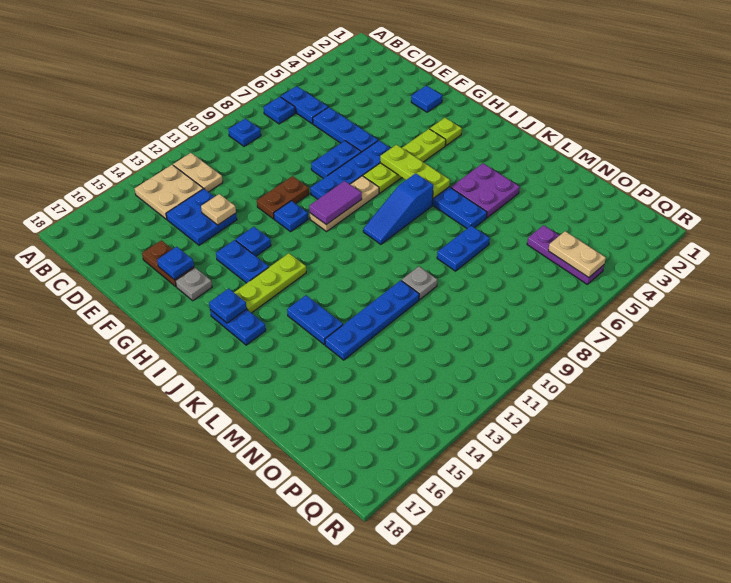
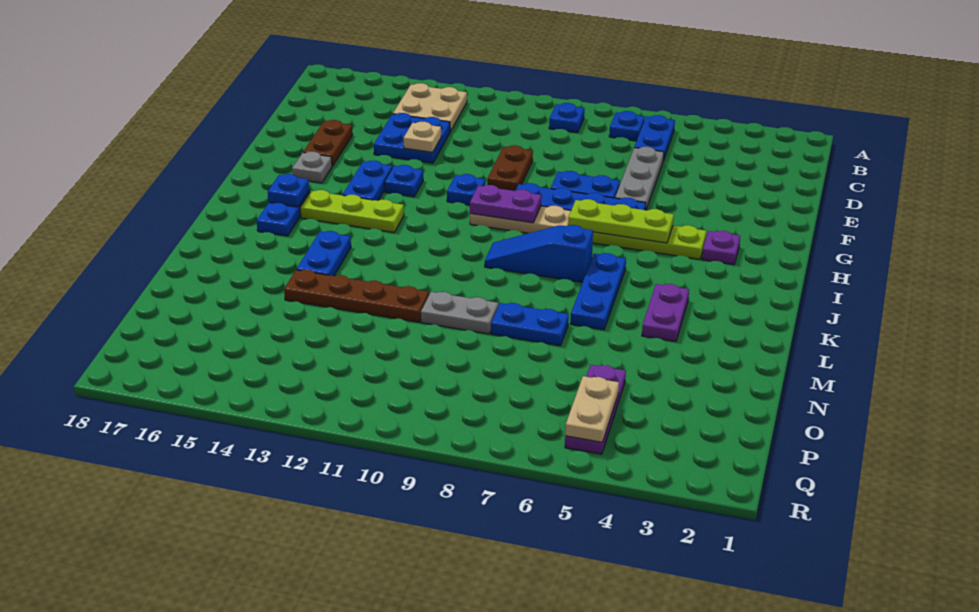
tan 1x2 plate [173,153,223,192] -> none
blue 1x3 plate [313,107,378,152] -> grey 1x3 plate [615,147,664,210]
blue 1x1 tile [411,85,442,112] -> none
brown 1x2 plate [257,176,309,219] -> brown 1x2 plate turned to [487,145,533,191]
blue 1x1 plate [157,247,194,280] -> none
lime 1x1 plate [430,118,462,145] -> purple 1x1 plate [702,231,740,265]
lime 1x3 plate [380,145,450,198] -> lime 1x3 plate turned to [568,199,674,243]
purple 1x2 tile [309,181,362,225] -> purple 1x2 plate [470,185,541,223]
purple 2x2 plate [451,163,520,218] -> purple 1x2 plate [642,284,689,342]
grey 1x1 plate [402,266,437,300] -> grey 1x2 plate [421,292,498,334]
blue 1x4 plate [325,280,419,360] -> brown 1x4 plate [284,270,429,322]

